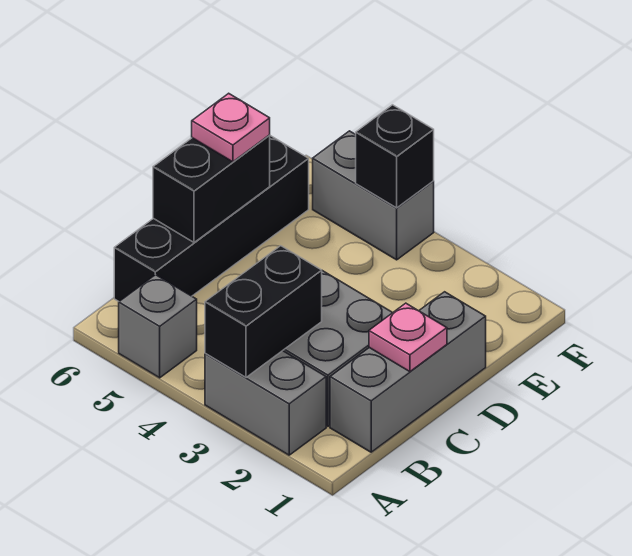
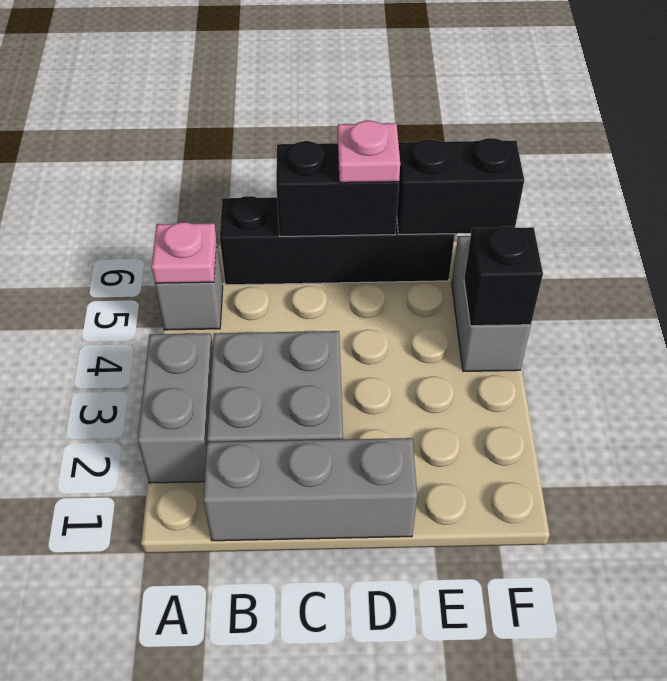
black 1x2 brick [205,246,322,377] -> black 1x2 brick moved to [397,138,524,234]
pink 1x1 plate [369,303,447,372] -> pink 1x1 plate moved to [152,222,217,283]

